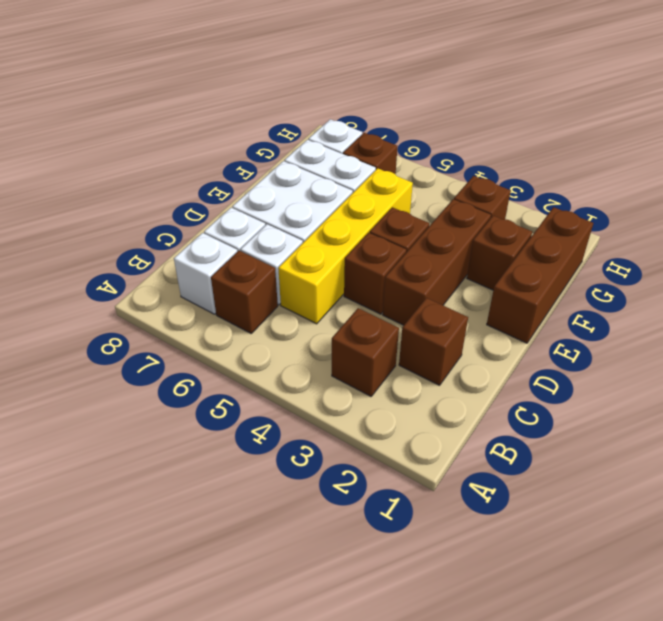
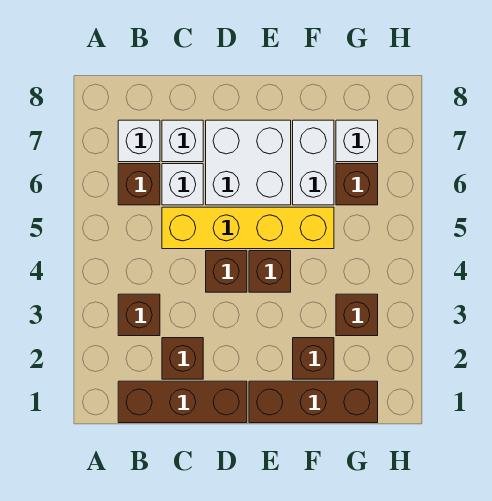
brown 1x3 brick [383,199,491,325] -> brown 1x3 brick moved to [118,381,247,423]

